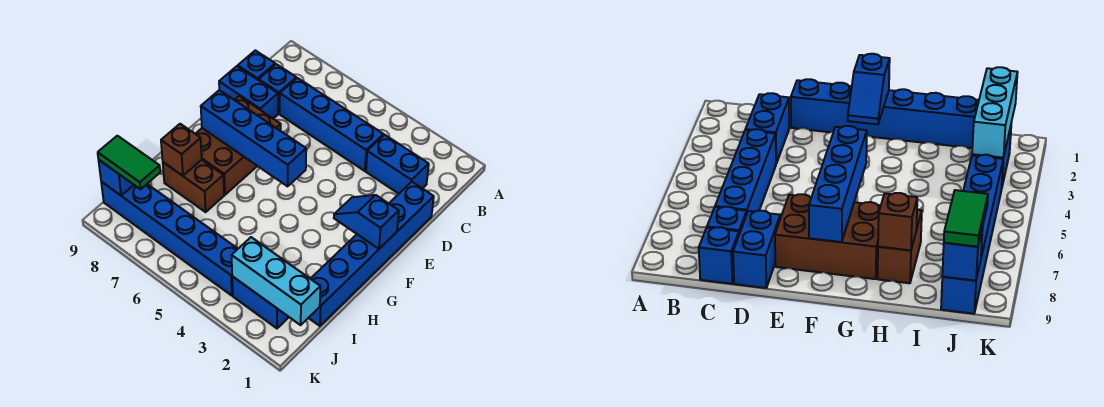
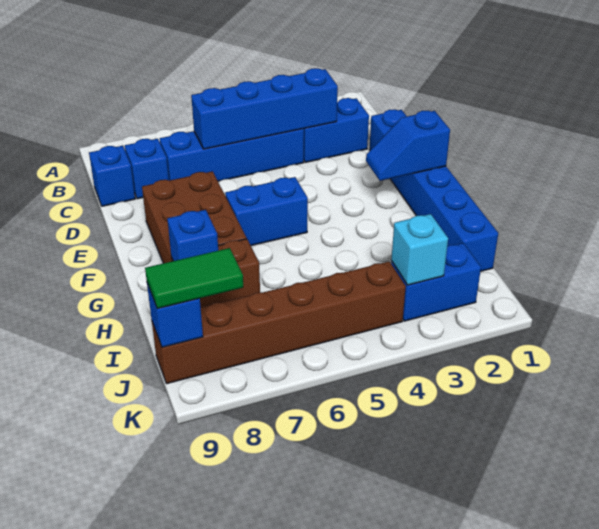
blue 1x2 brick [219,66,278,119] -> blue 1x2 brick moved to [225,177,308,246]
blue 1x4 brick [201,90,306,186] -> blue 1x4 brick moved to [191,68,338,149]
brown 1x1 brick [161,124,202,176] -> blue 1x1 brick [167,210,218,261]
cyan 1x3 brick [232,237,320,325] -> cyan 1x1 brick [391,214,448,285]
blue 1x6 brick [101,182,238,295] -> brown 1x6 brick [152,261,406,384]

